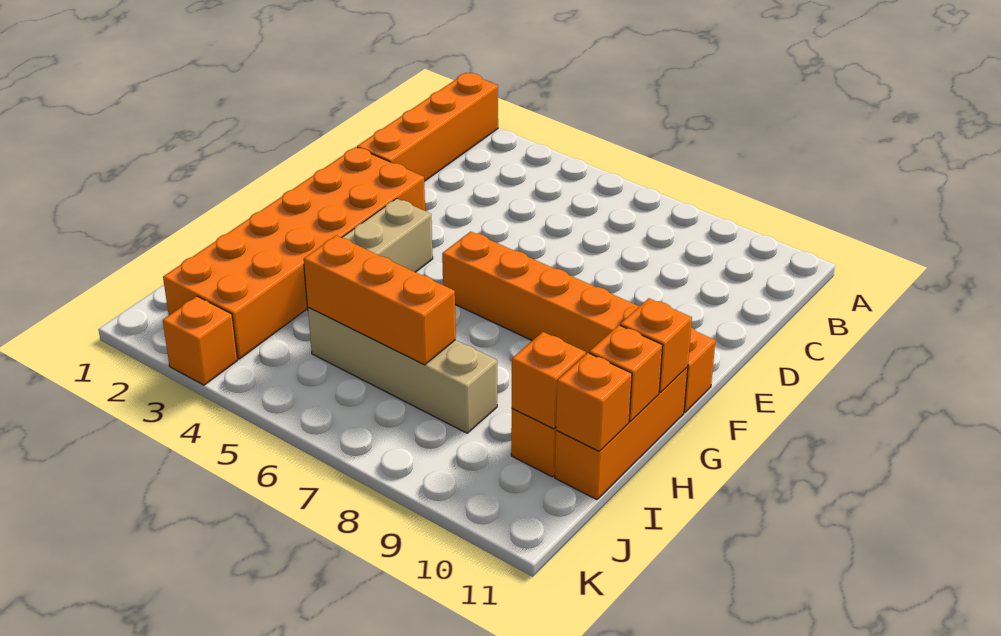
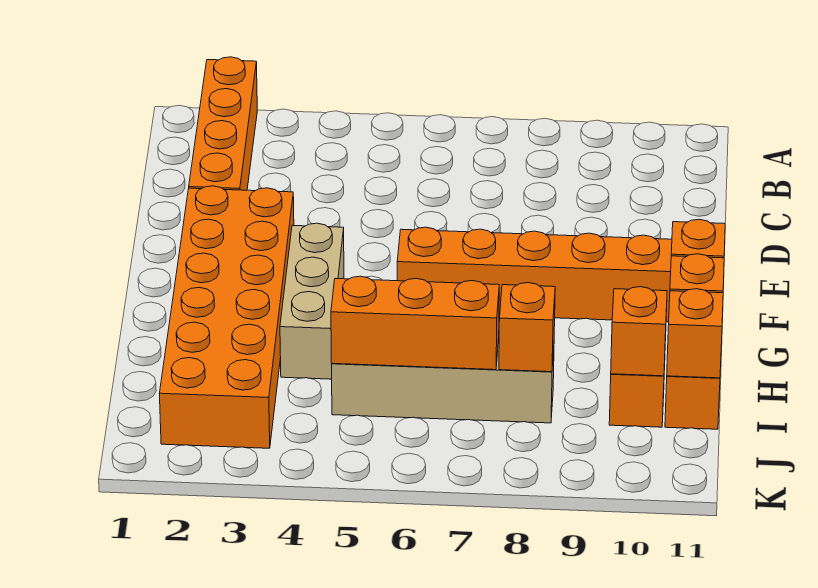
orange 1x1 brick [163,296,238,385] -> orange 1x1 brick moved to [499,283,555,372]

